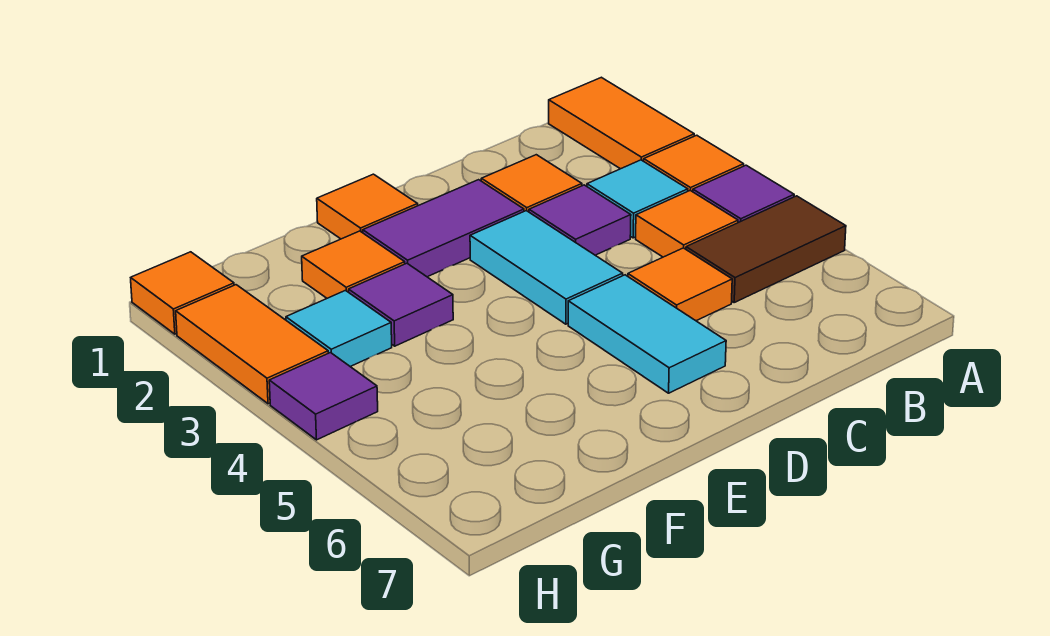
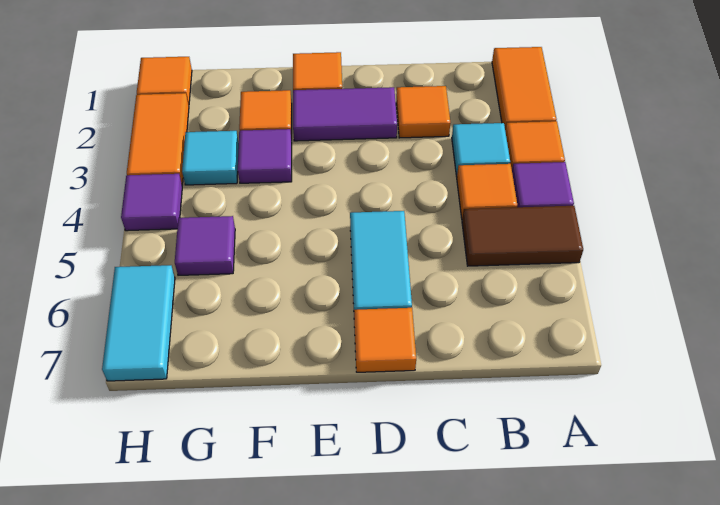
purple 1x1 tile [529,185,631,255] -> purple 1x1 tile moved to [175,216,235,275]
orange 1x1 tile [628,248,732,321] -> orange 1x1 tile moved to [354,308,416,372]
cyan 1x2 tile [470,211,623,324] -> cyan 1x2 tile moved to [102,265,175,381]

